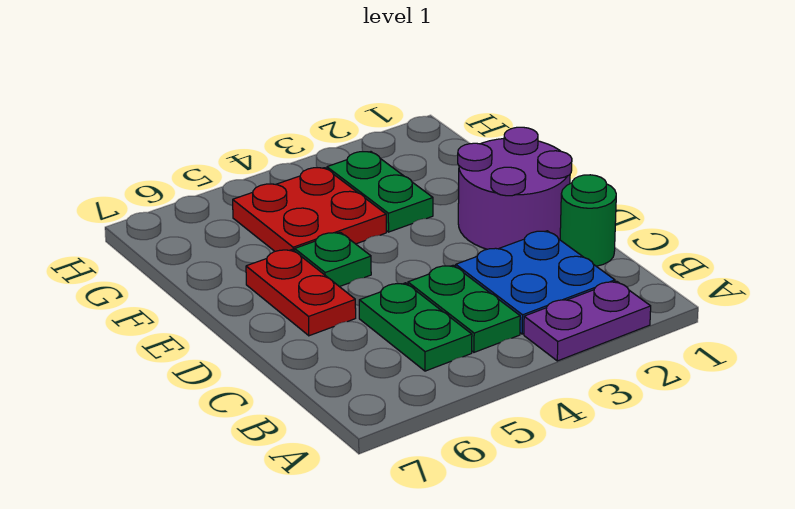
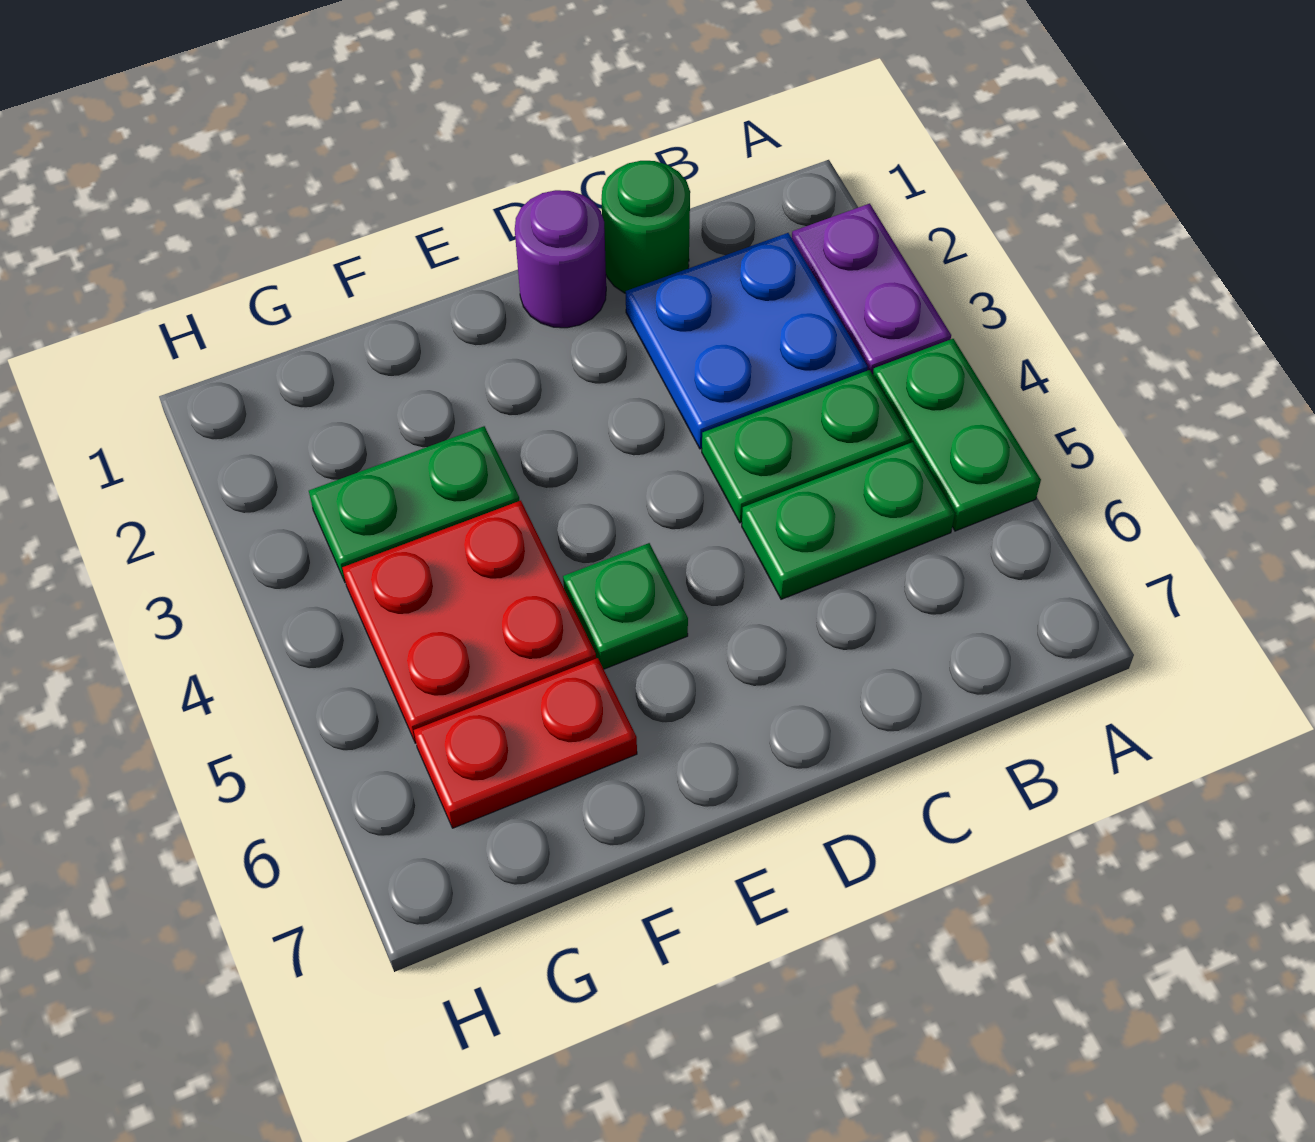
none -> green 1x2 plate [873,339,1041,531]
purple 2x2 round brick [458,127,572,249] -> purple 1x1 round brick [515,190,606,328]
red 1x2 plate [246,249,356,336] -> red 1x2 plate moved to [414,658,637,828]

